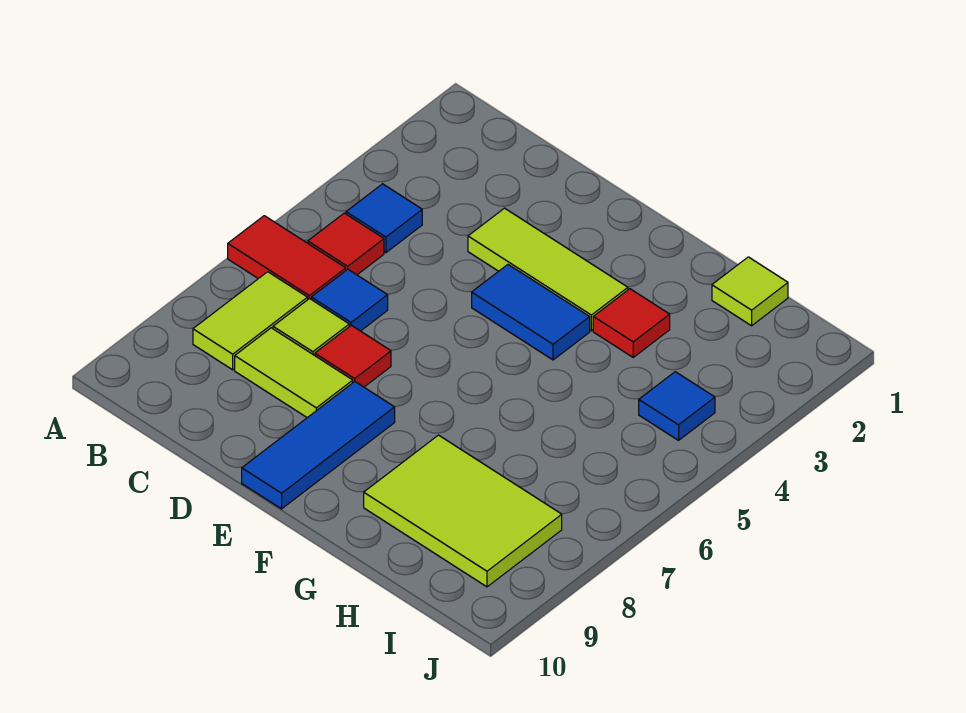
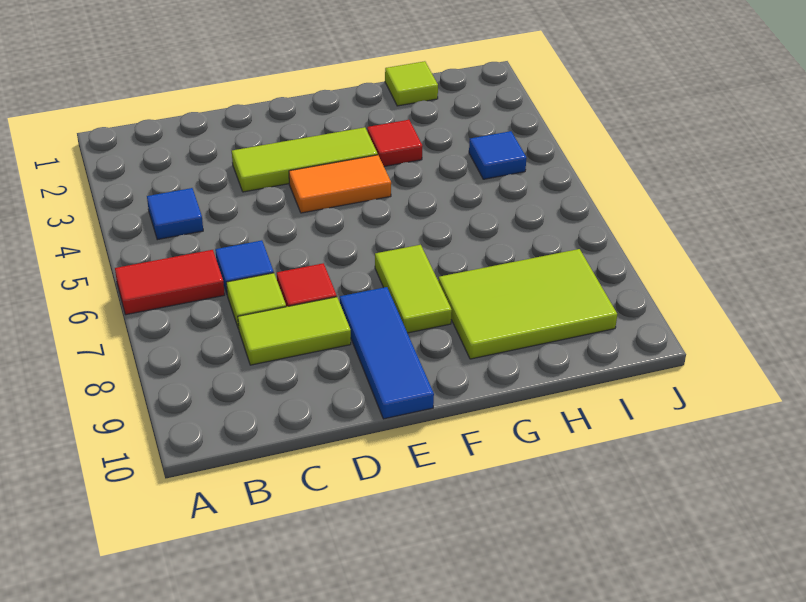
red 1x1 tile [308,213,384,275] -> none
lime 1x2 tile [193,272,308,370] -> lime 1x2 tile moved to [375,245,452,333]
blue 1x2 tile [472,265,590,360] -> orange 1x2 tile [289,155,391,213]

